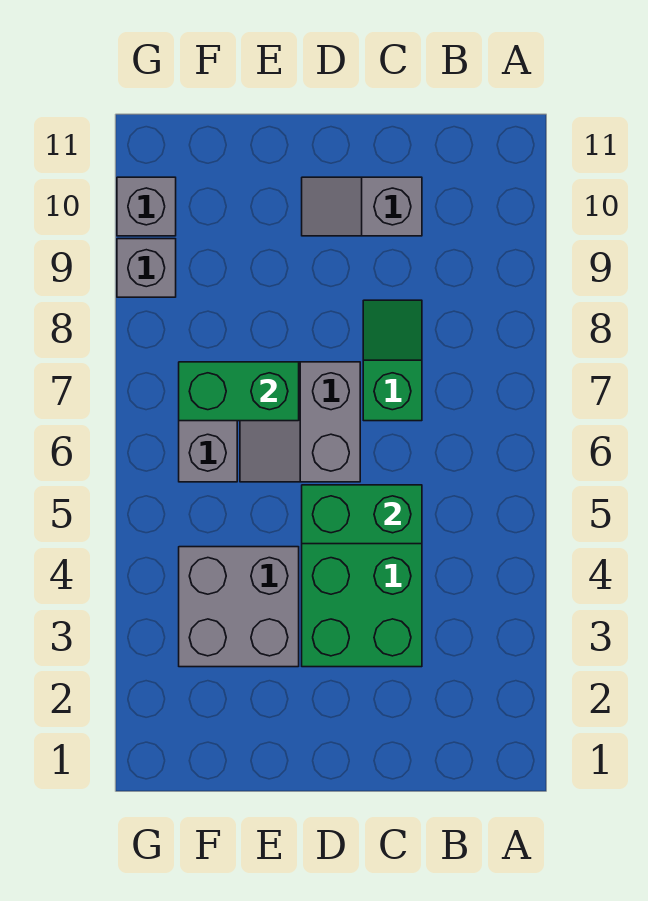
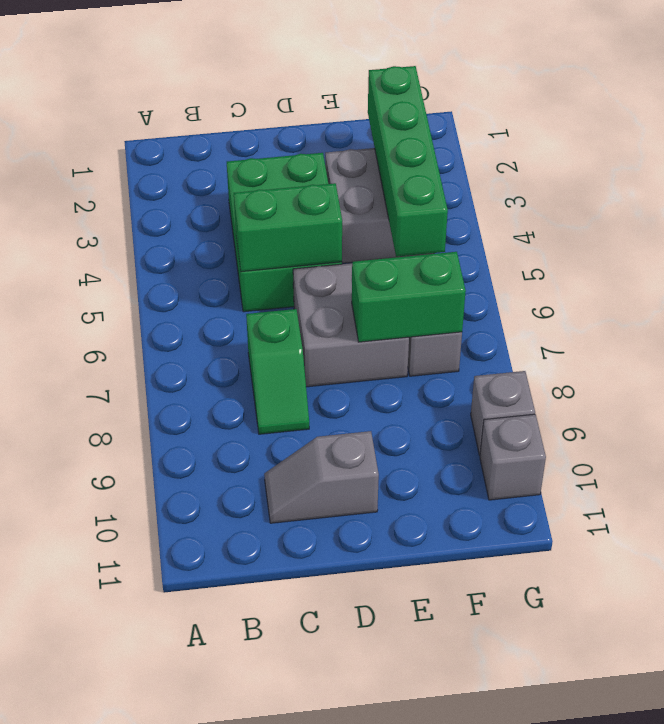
grey 1x2 slope [302,177,422,236] -> grey 1x2 slope turned to [264,431,379,523]
grey 2x2 slope [240,362,360,482] -> grey 2x2 brick [293,263,409,387]
none -> green 1x4 brick [368,66,448,257]

